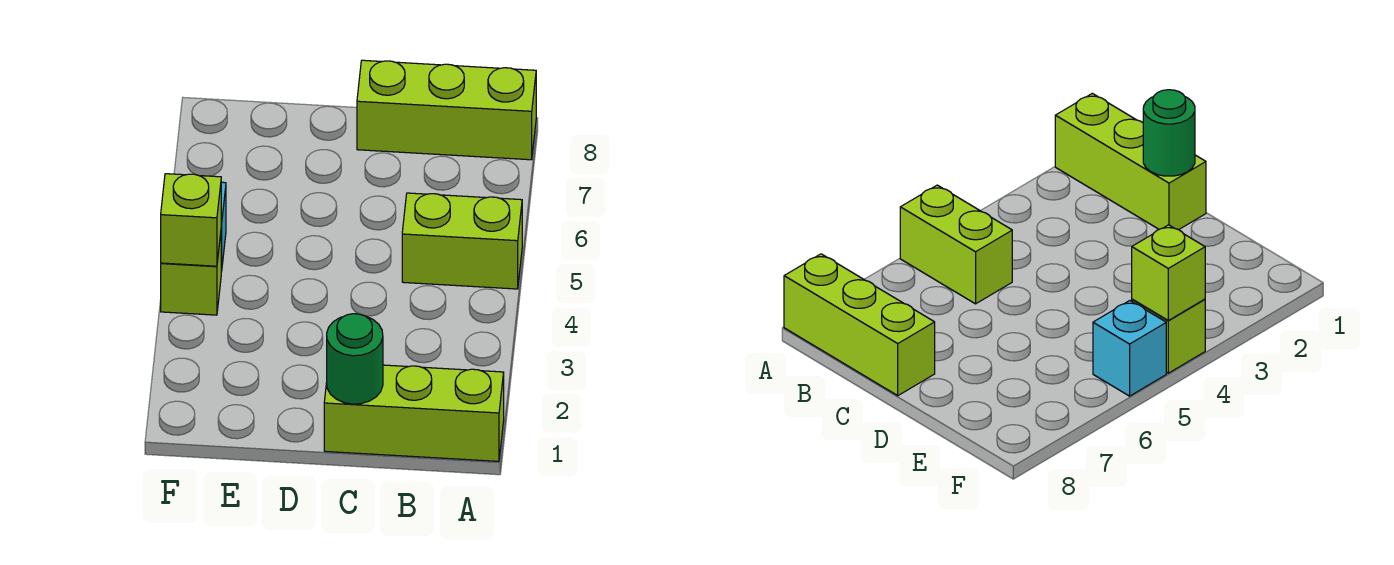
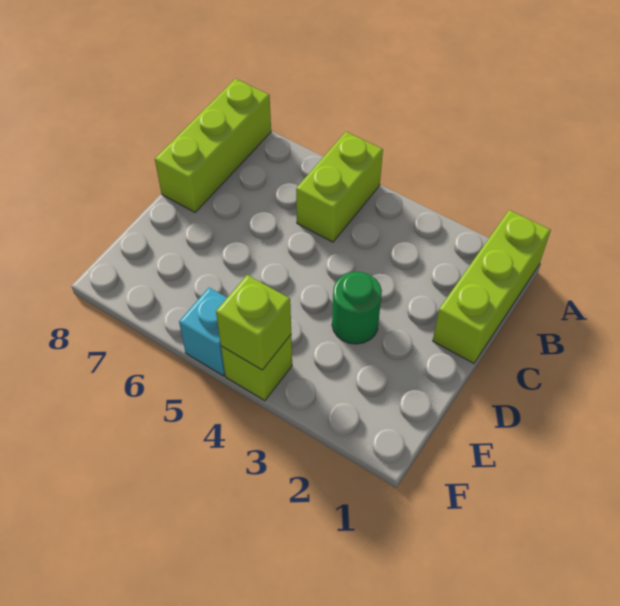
green 1x1 round brick [327,314,383,404] -> green 1x1 round brick moved to [332,272,382,344]

